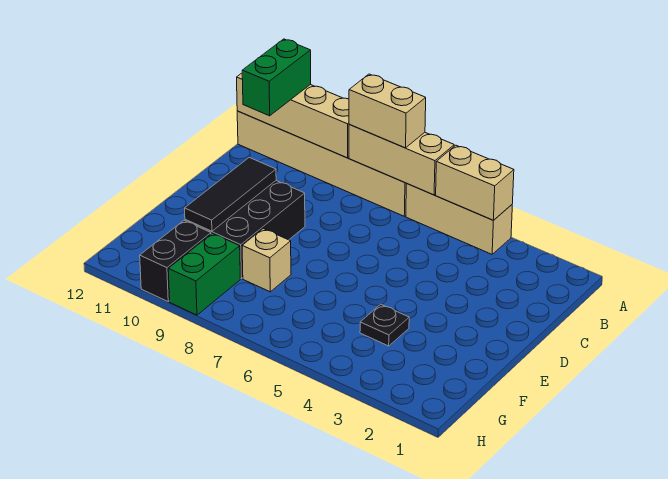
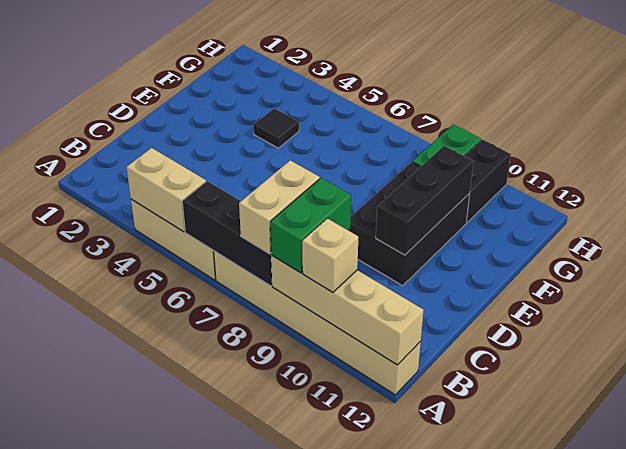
tan 1x3 brick [349,124,454,195] -> black 1x3 brick [182,181,272,286]
tan 1x2 brick [349,74,426,148] -> tan 1x2 brick turned to [239,160,320,254]
green 1x2 brick [242,39,311,116] -> green 1x2 brick moved to [270,178,351,273]
black 1x3 tile [185,158,276,231] -> black 1x3 brick [376,146,474,255]
black 1x1 plate [360,304,409,346] -> black 1x1 tile [253,108,299,148]
tan 1x1 brick [242,229,291,292] -> tan 1x1 brick moved to [302,218,358,292]

